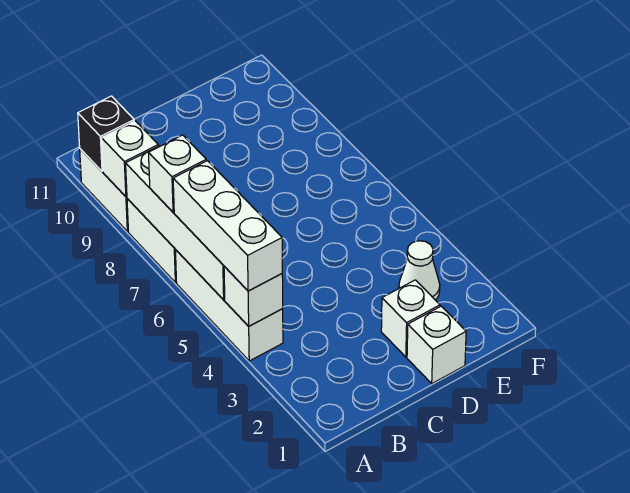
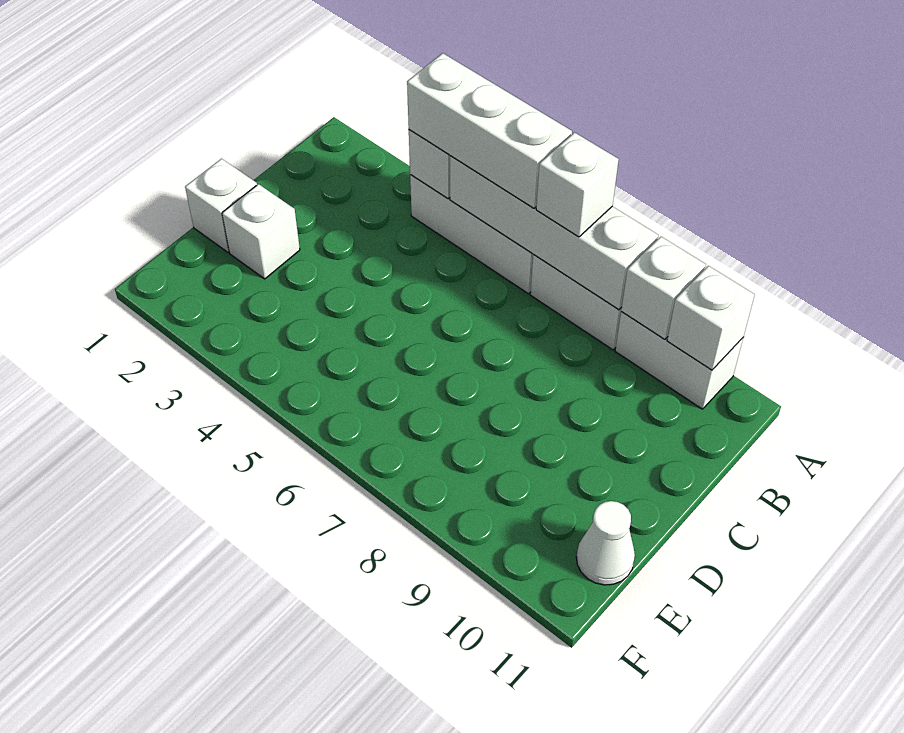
black 1x1 brick [78,96,134,171] -> white 1x1 brick [667,266,755,370]
white 1x1 cone [399,241,440,300] -> white 1x1 cone moved to [576,501,635,585]

